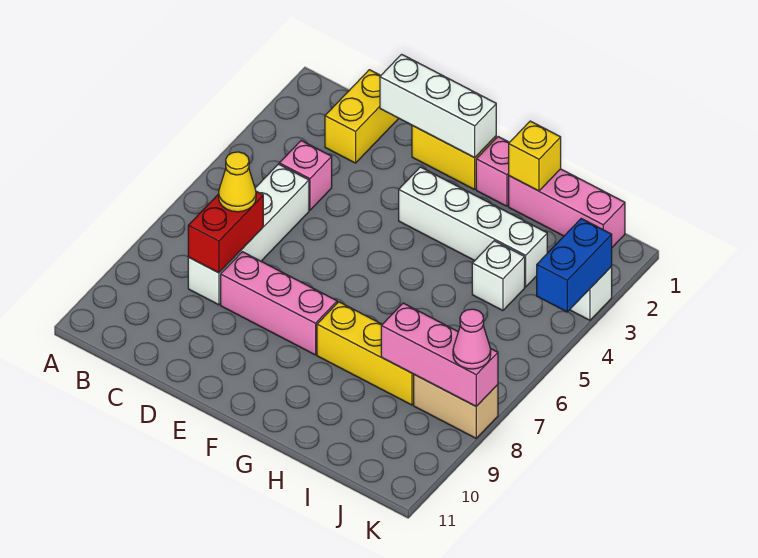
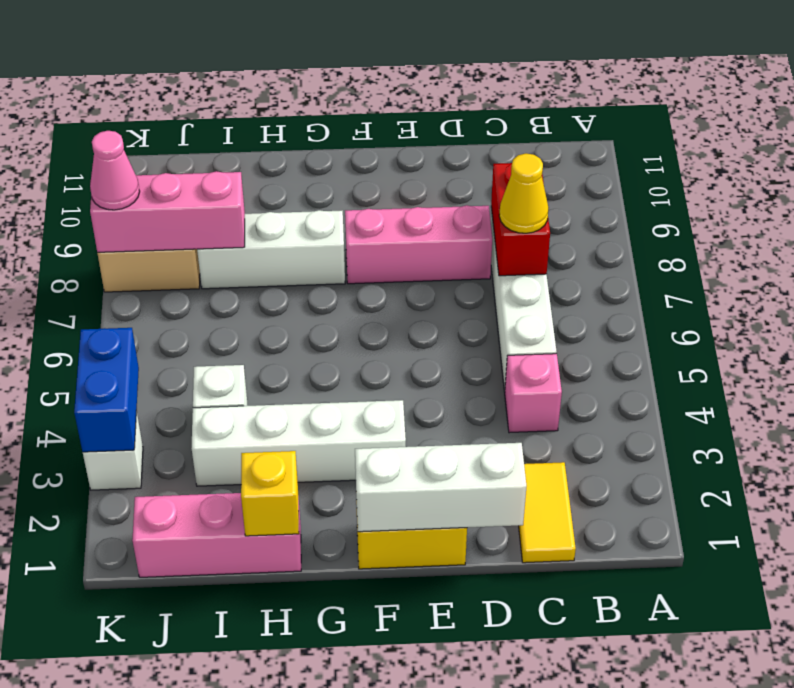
yellow 1x2 brick [325,70,399,163] -> yellow 1x2 tile [519,462,576,563]
pink 1x1 brick [476,137,509,206] -> none
yellow 1x3 brick [317,302,414,405] -> white 1x3 brick [197,210,345,289]

